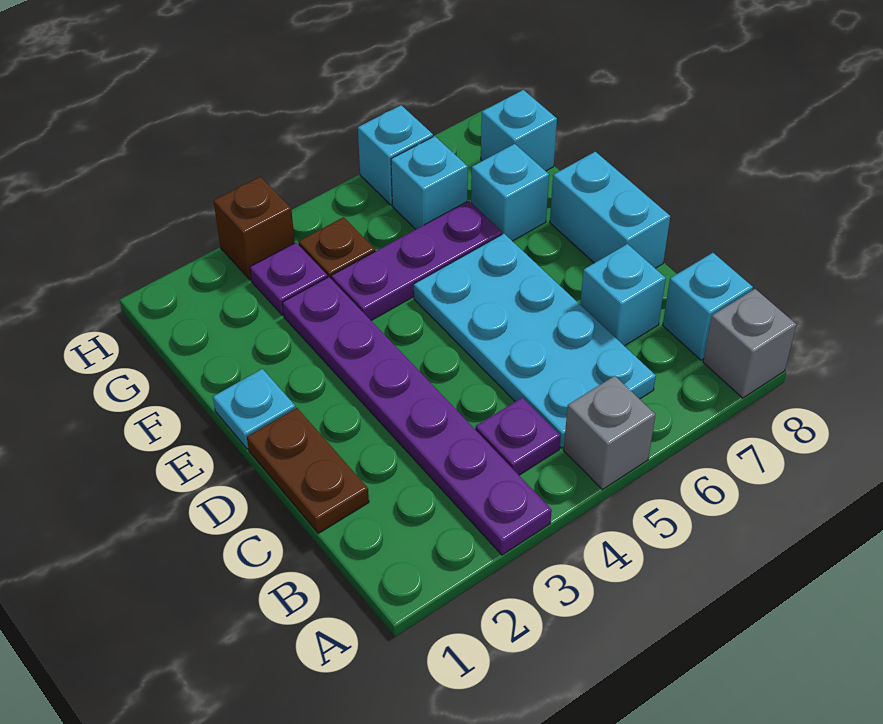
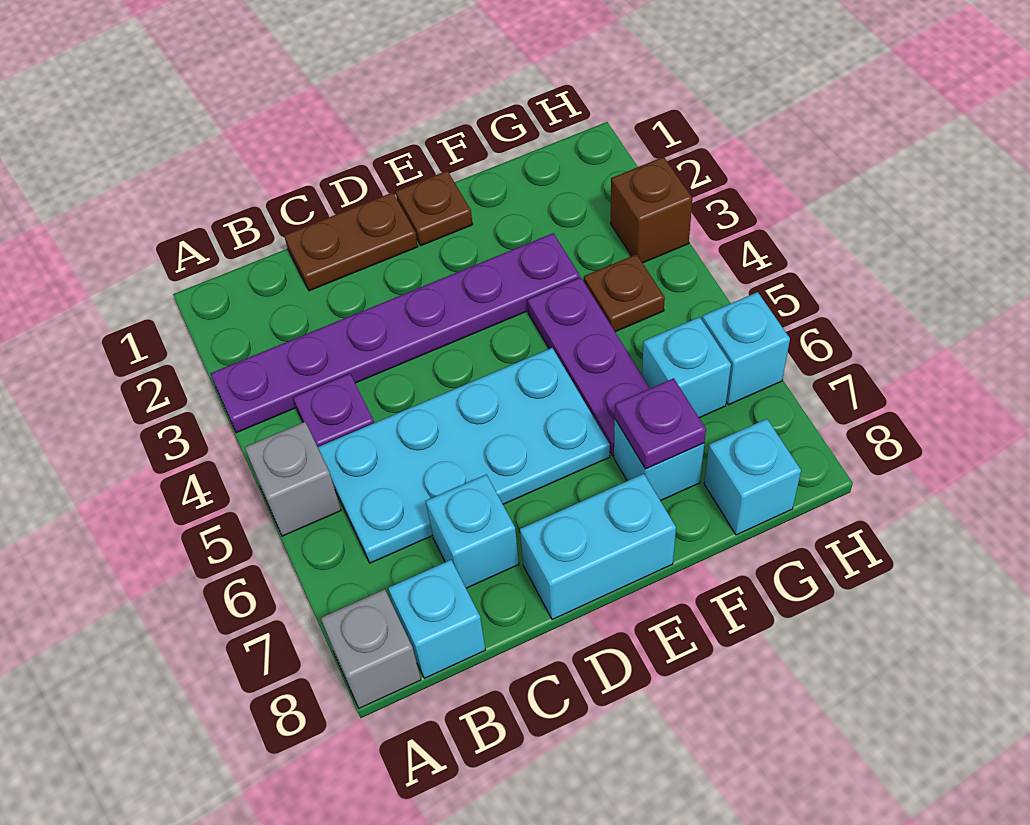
cyan 1x1 plate [213,369,296,449] -> brown 1x1 plate [396,171,473,246]
purple 1x1 plate [250,243,328,315] -> purple 1x1 plate moved to [615,378,706,469]

